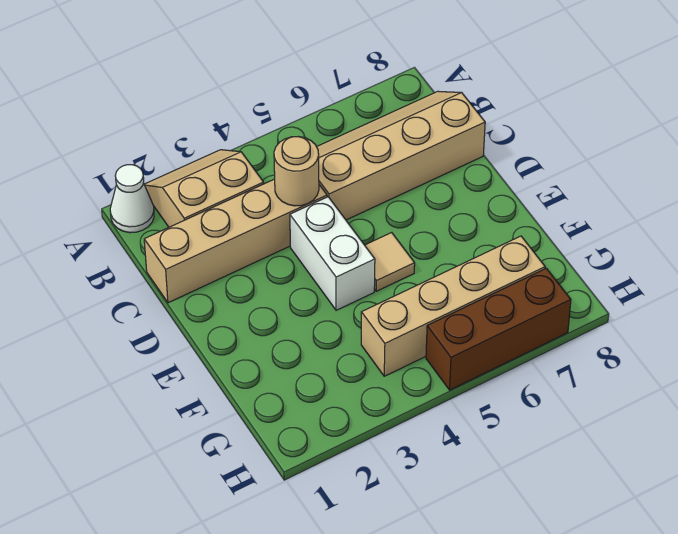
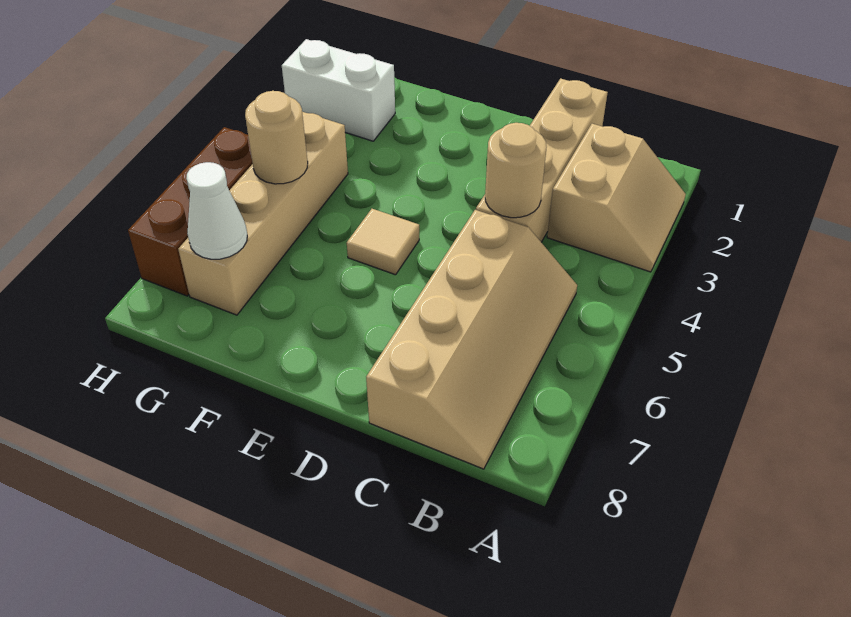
white 1x1 cone [110,165,154,233] -> white 1x1 cone moved to [186,162,247,259]
white 1x2 brick [290,197,375,310] -> white 1x2 brick moved to [282,39,395,141]
none -> tan 1x1 round brick [245,91,308,184]

